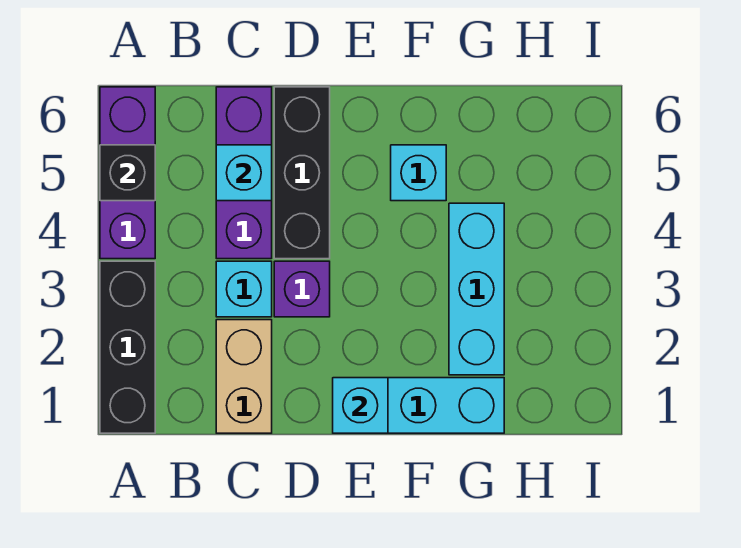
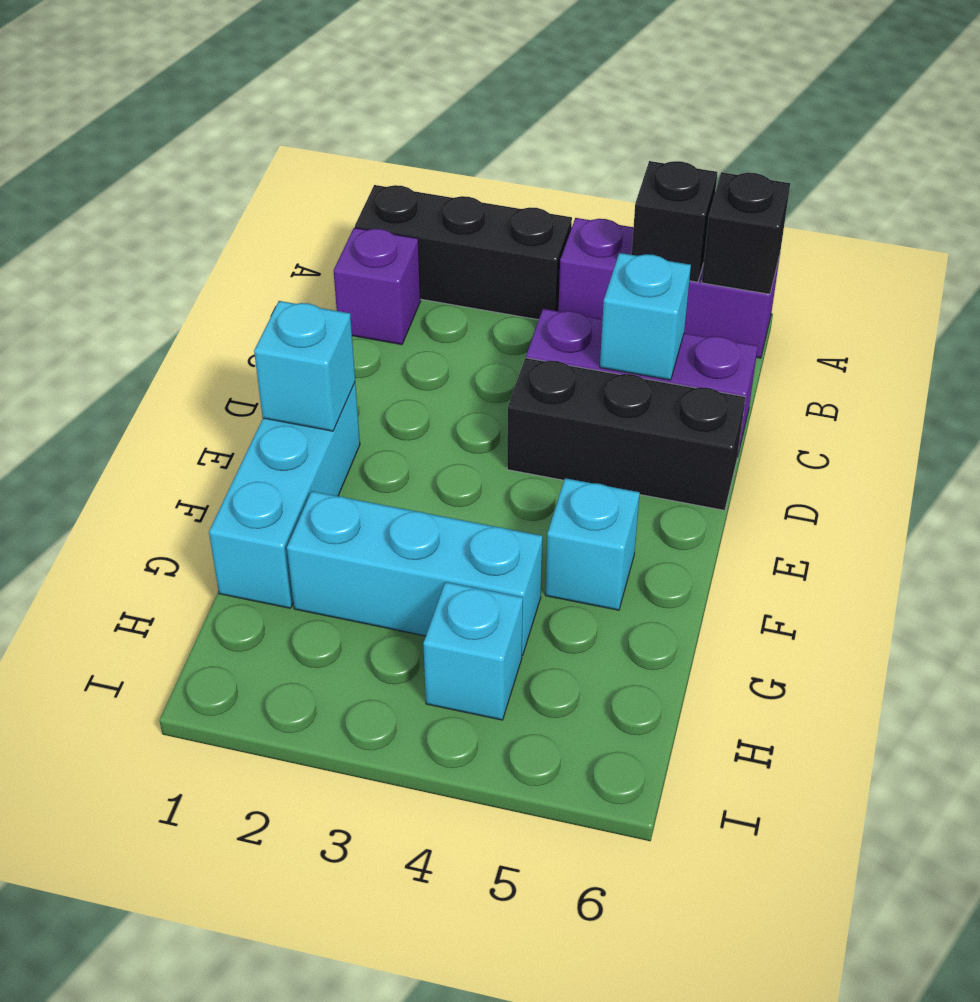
none -> black 1x1 brick [702,172,790,294]
tan 1x2 brick [216,320,272,433] -> none
cyan 1x1 brick [216,261,272,317] -> cyan 1x1 brick moved to [423,582,523,720]
purple 1x1 brick [274,261,330,317] -> purple 1x1 brick moved to [334,228,420,345]

